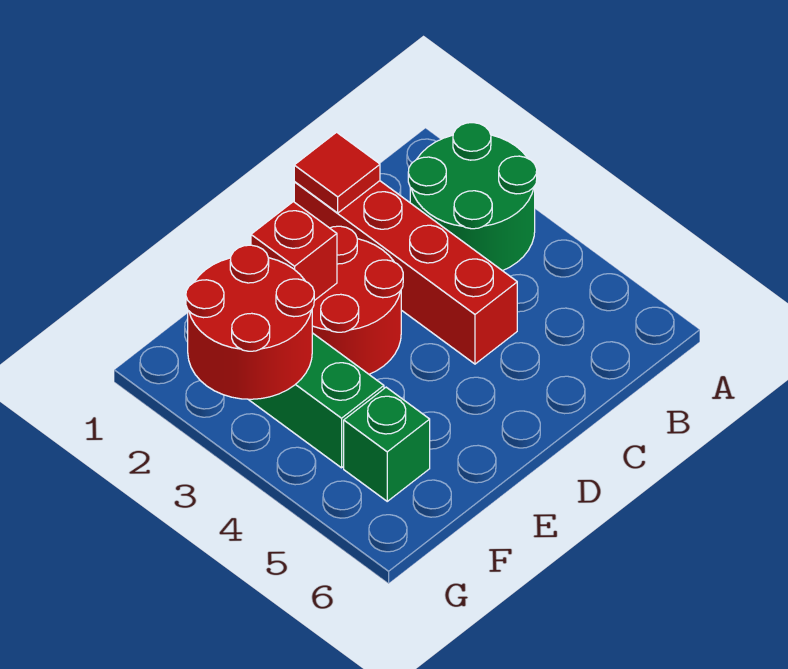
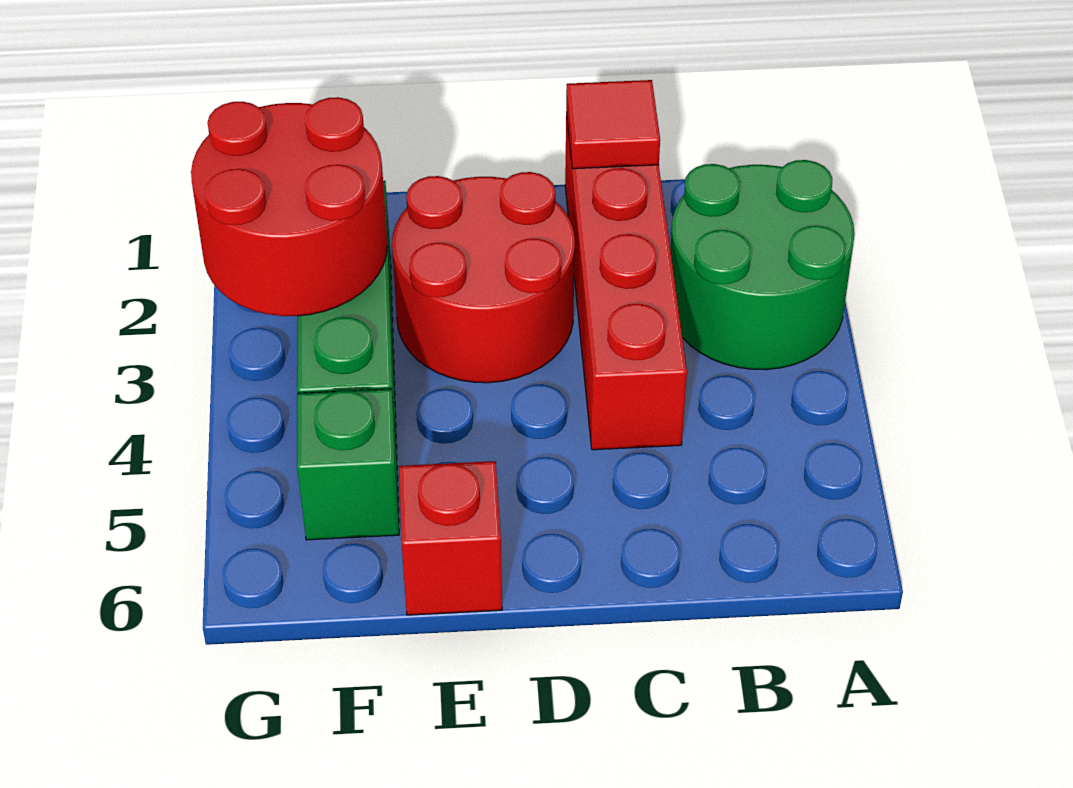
red 1x1 brick [251,202,337,301] -> red 1x1 brick moved to [399,461,502,615]

